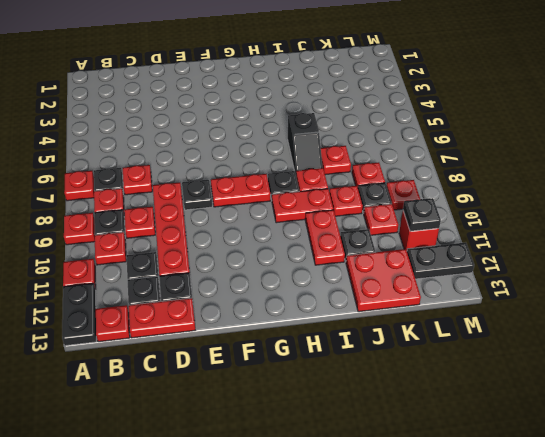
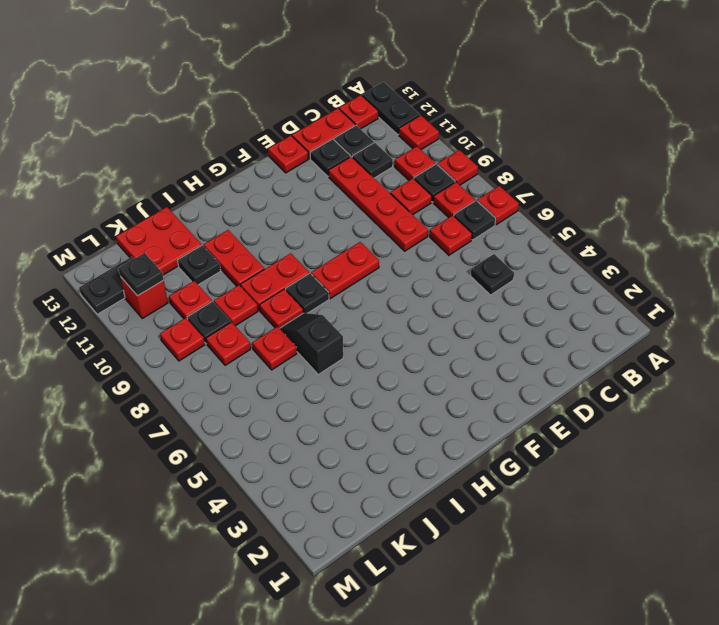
black 1x1 plate [182,180,212,210] -> black 1x1 plate moved to [471,254,514,295]
none -> red 1x1 plate [268,136,308,173]

